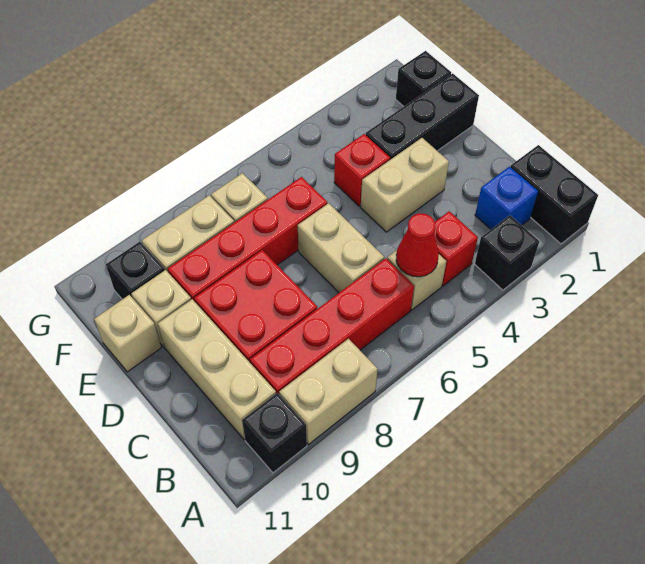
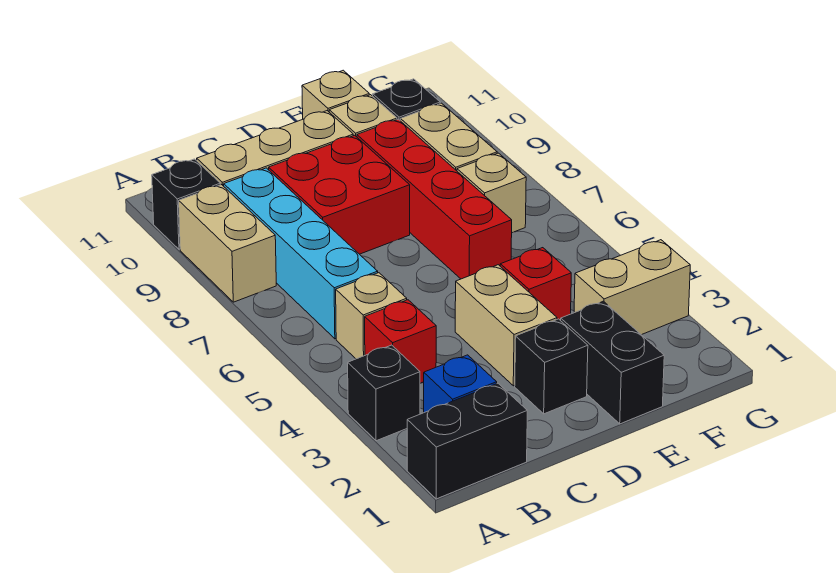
red 1x1 cone [396,213,439,277] -> none
red 1x4 brick [250,258,414,394] -> cyan 1x4 brick [224,168,378,339]
tan 1x2 brick [298,203,384,293] -> tan 1x2 brick moved to [574,240,690,335]
black 1x3 brick [366,73,479,160] -> black 1x2 brick [561,301,664,424]
black 1x1 brick [396,51,451,106] -> black 1x1 brick moved to [515,319,588,414]

